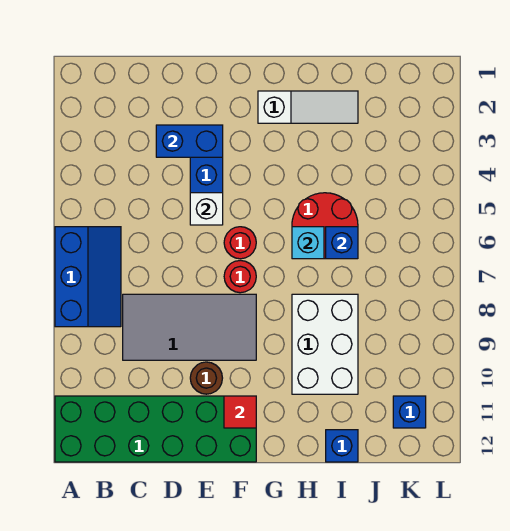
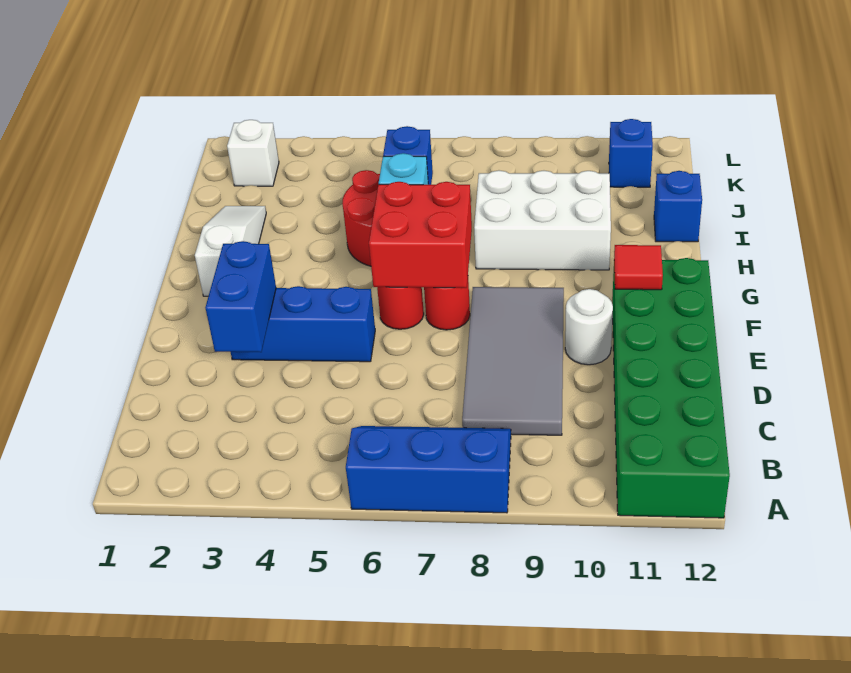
white 1x1 brick [190,193,223,225] -> white 1x1 brick moved to [227,120,279,186]
brown 1x1 round brick [190,362,222,394] -> white 1x1 round brick [565,289,613,365]
none -> red 2x2 brick [369,182,472,288]

